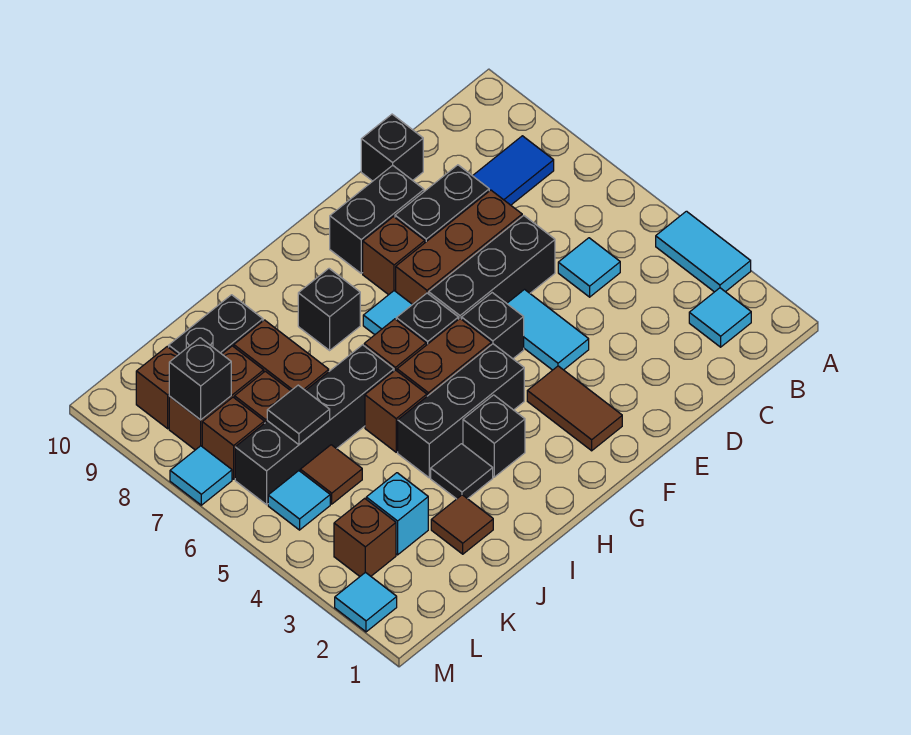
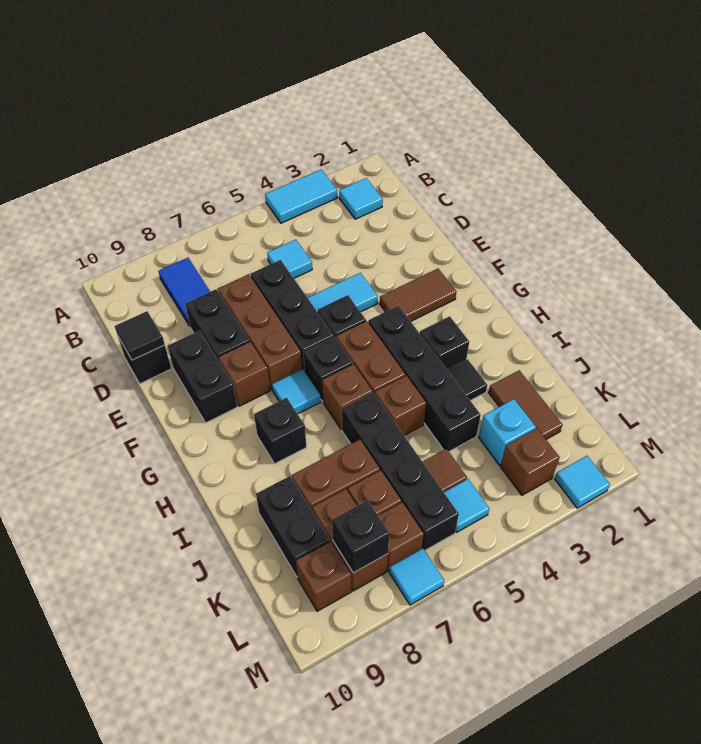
black 1x3 brick [398,344,524,478] -> black 1x4 brick [368,306,481,451]
brown 1x1 tile [431,495,493,554] -> brown 1x2 tile [489,370,563,439]
black 1x1 tile [267,385,330,445] -> black 1x1 tile moved to [114,311,165,360]

